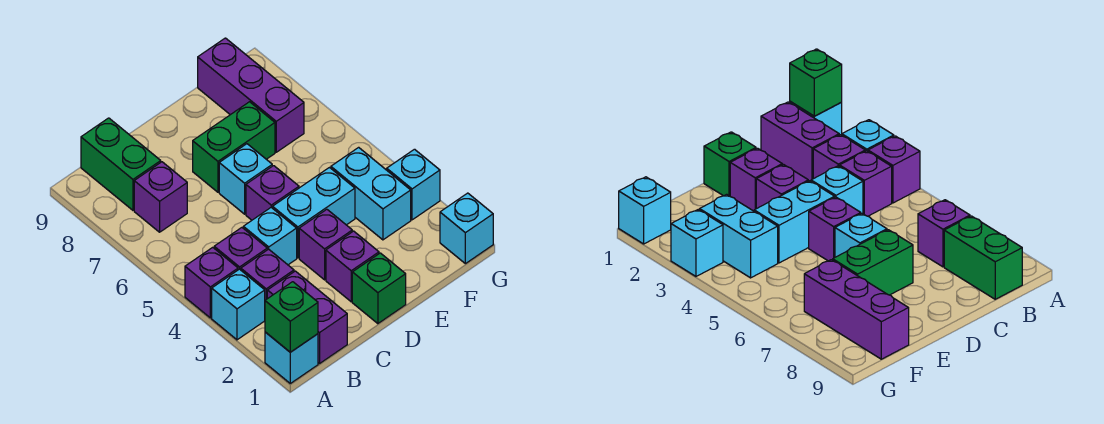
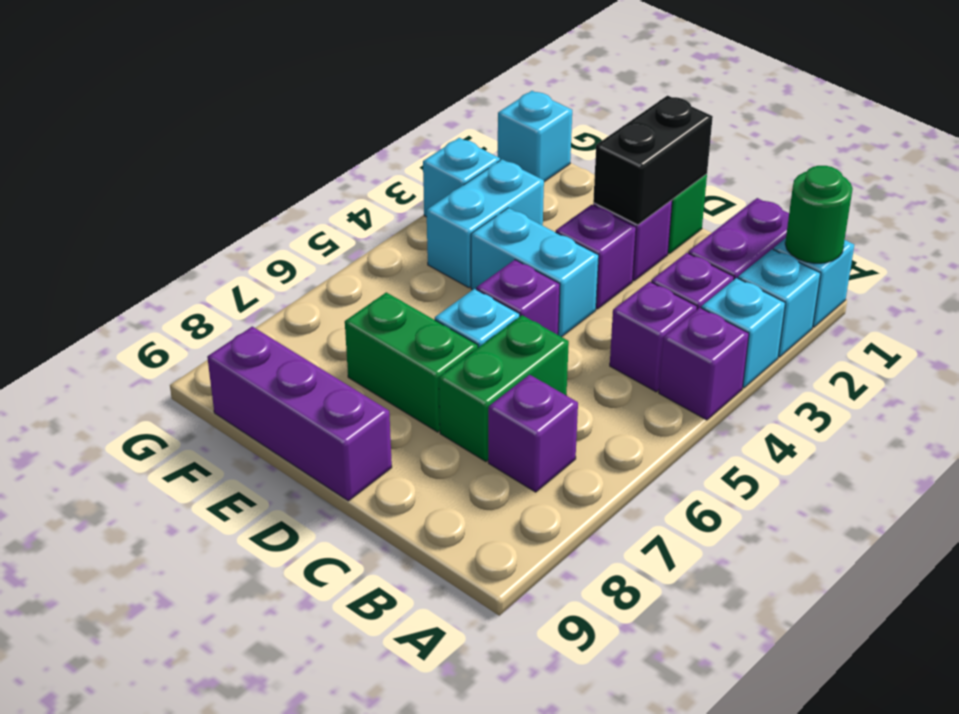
green 1x1 brick [265,282,318,352] -> green 1x1 round brick [785,166,853,263]
green 1x2 brick [81,118,161,210] -> green 1x2 brick moved to [439,315,569,462]
cyan 1x1 brick [243,208,297,265] -> cyan 1x1 brick moved to [738,249,821,357]
none -> black 1x2 brick [593,96,713,225]
purple 1x3 brick [198,38,304,152] -> purple 1x3 brick turned to [207,327,392,501]

